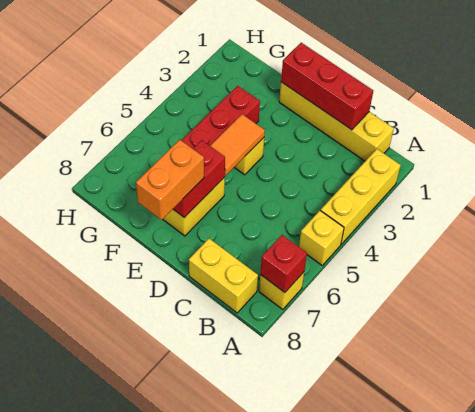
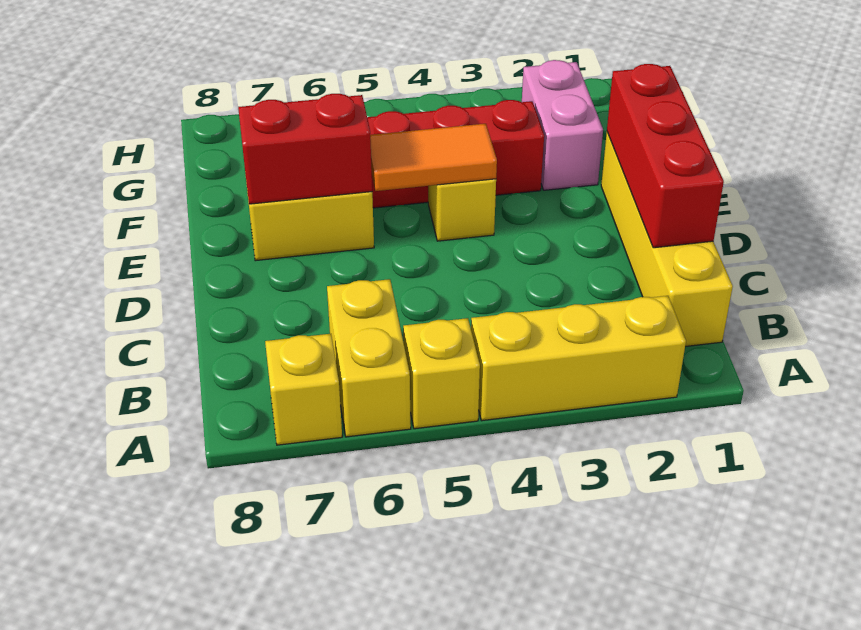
red 1x1 brick [260,235,307,293] -> none
yellow 1x2 brick [189,239,258,313] -> yellow 1x2 brick moved to [327,279,411,437]
orange 1x2 brick [136,140,204,220] -> none
none -> pink 1x2 brick [522,60,603,190]

